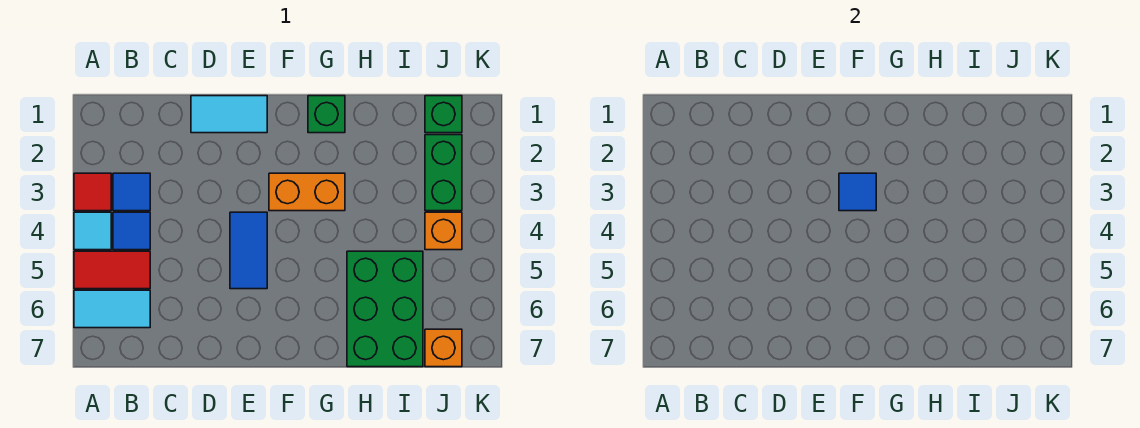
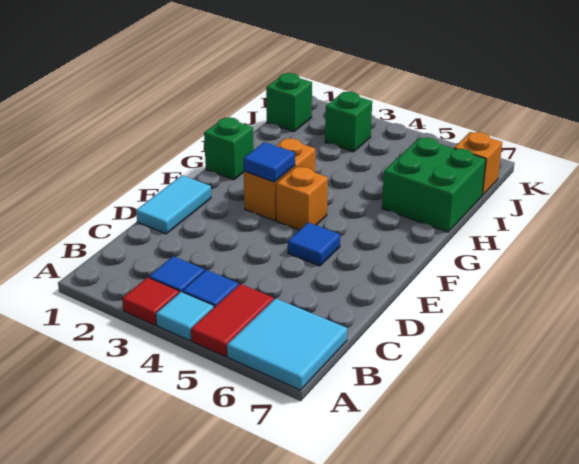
cyan 1x2 tile [74,290,150,328] -> cyan 2x2 tile [227,298,347,390]
blue 1x2 tile [230,212,267,289] -> blue 1x1 tile [288,222,340,266]
green 2x3 brick [347,251,423,367] -> green 2x2 brick [382,138,486,232]
green 1x2 brick [425,135,462,211] -> green 1x1 brick [325,92,372,152]
orange 1x1 brick [425,212,462,250] -> orange 1x1 brick moved to [276,166,328,230]

